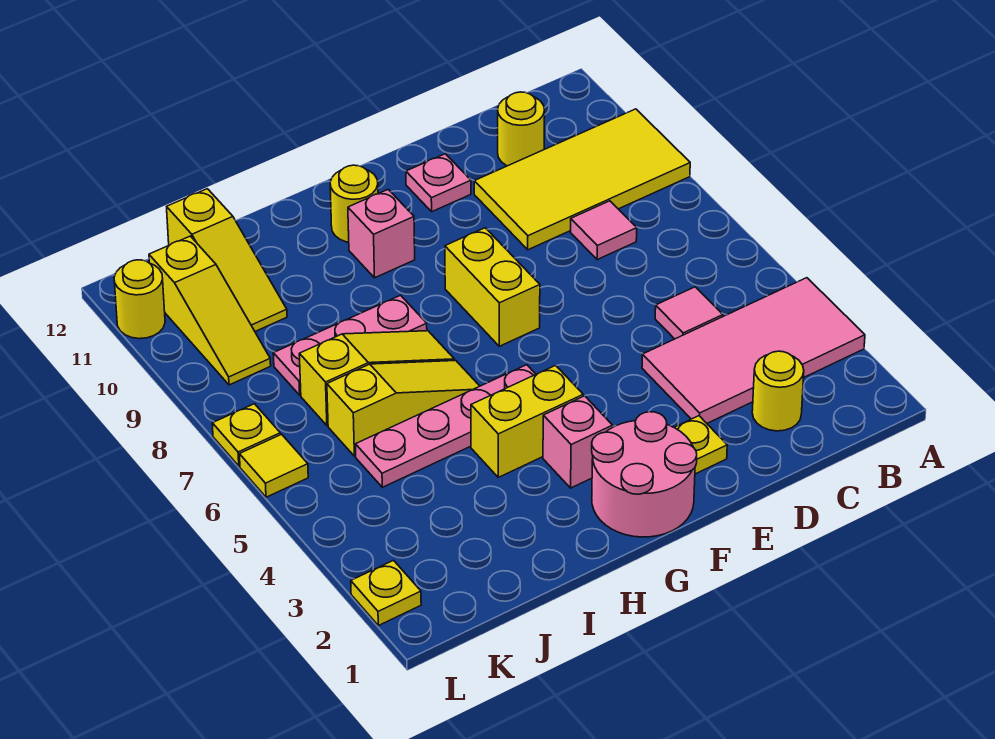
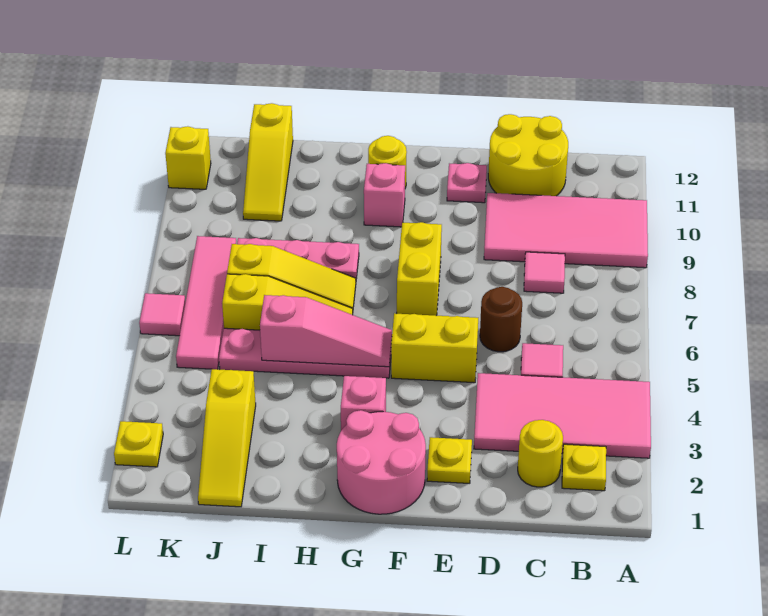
yellow 2x4 tile [474,109,690,250] -> pink 2x4 tile [484,193,648,268]
yellow 1x1 round brick [498,92,545,166] -> yellow 2x2 round brick [488,114,568,196]
none -> brown 1x1 round brick [480,287,522,352]
yellow 1x2 brick [471,365,583,477] -> yellow 1x2 brick moved to [391,313,478,383]
none -> pink 1x3 slope [260,295,392,367]
none -> pink 1x4 tile [176,236,236,369]
yellow 1x3 slope [149,236,271,385] -> yellow 1x3 slope moved to [198,369,256,507]
yellow 1x1 tile [239,434,308,497] -> pink 1x1 tile [139,293,185,336]
yellow 1x1 plate [212,404,280,466] -> yellow 1x1 plate moved to [562,444,606,491]
yellow 1x1 round brick [114,260,165,339] -> yellow 1x1 brick [165,126,211,189]

